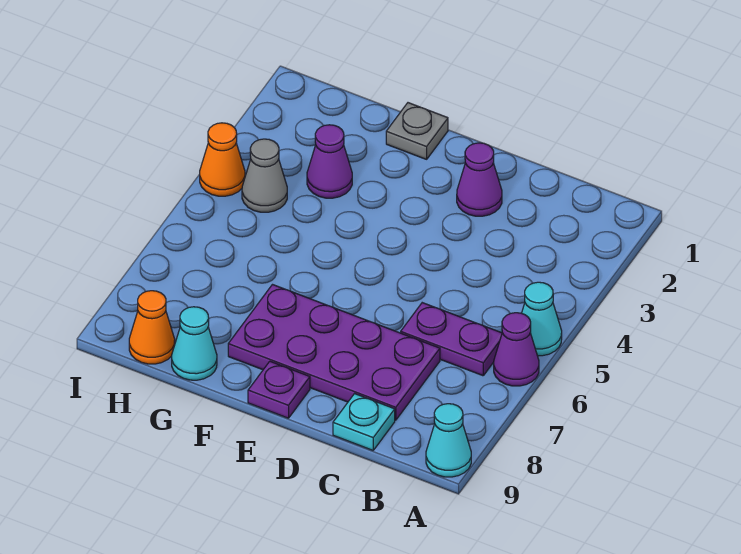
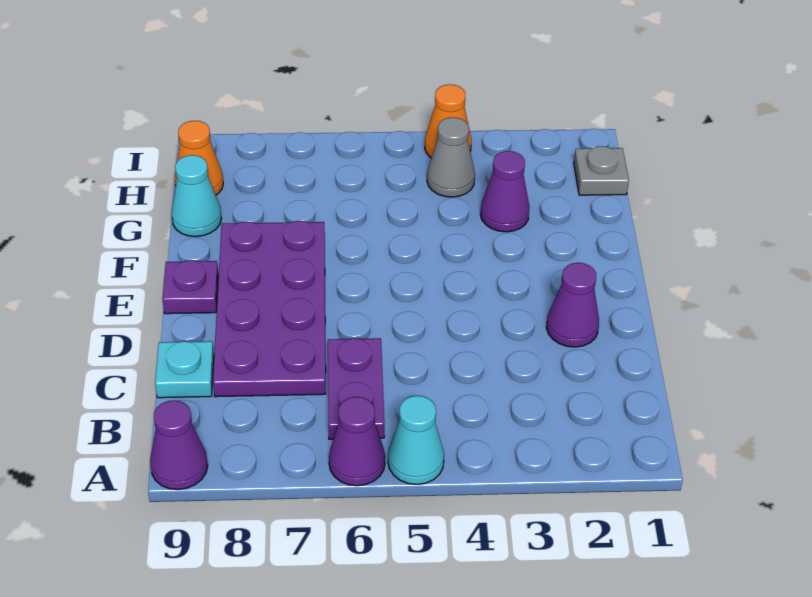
cyan 1x1 cone [426,404,471,477] -> purple 1x1 cone [150,400,208,490]
grey 1x1 plate [386,103,448,159] -> grey 1x1 plate moved to [574,146,629,195]

